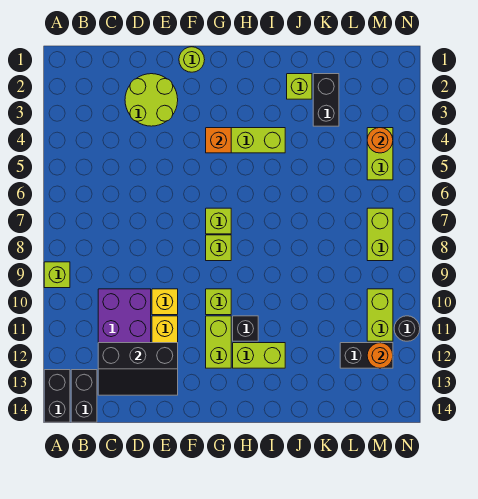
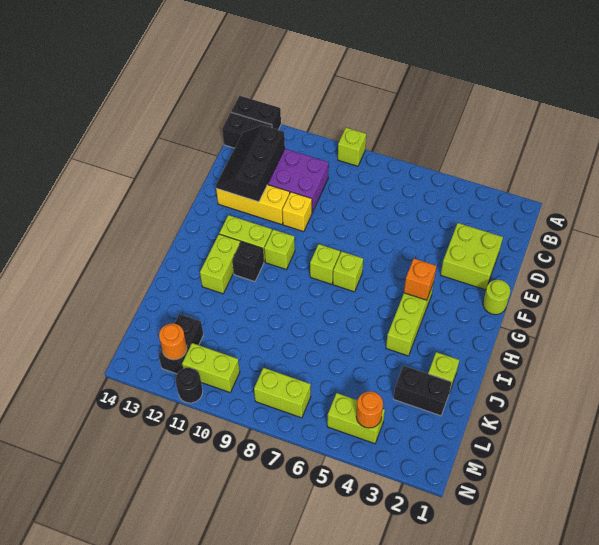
lime 2x2 round brick [125,74,178,126] -> lime 2x2 brick [441,223,503,290]

